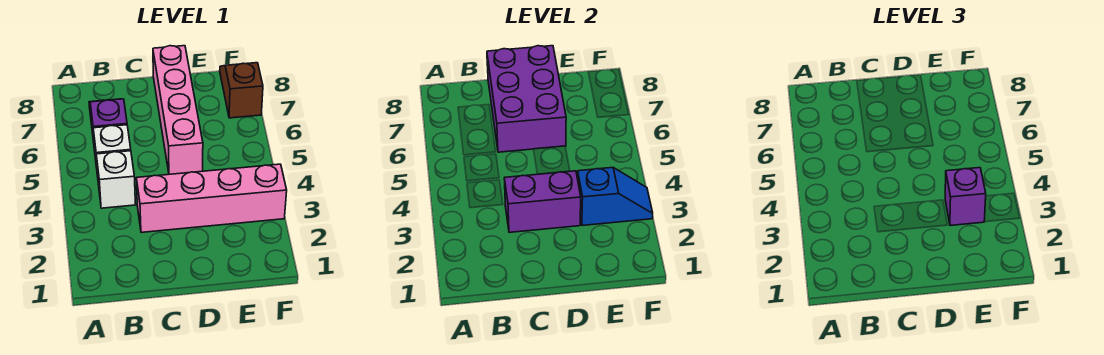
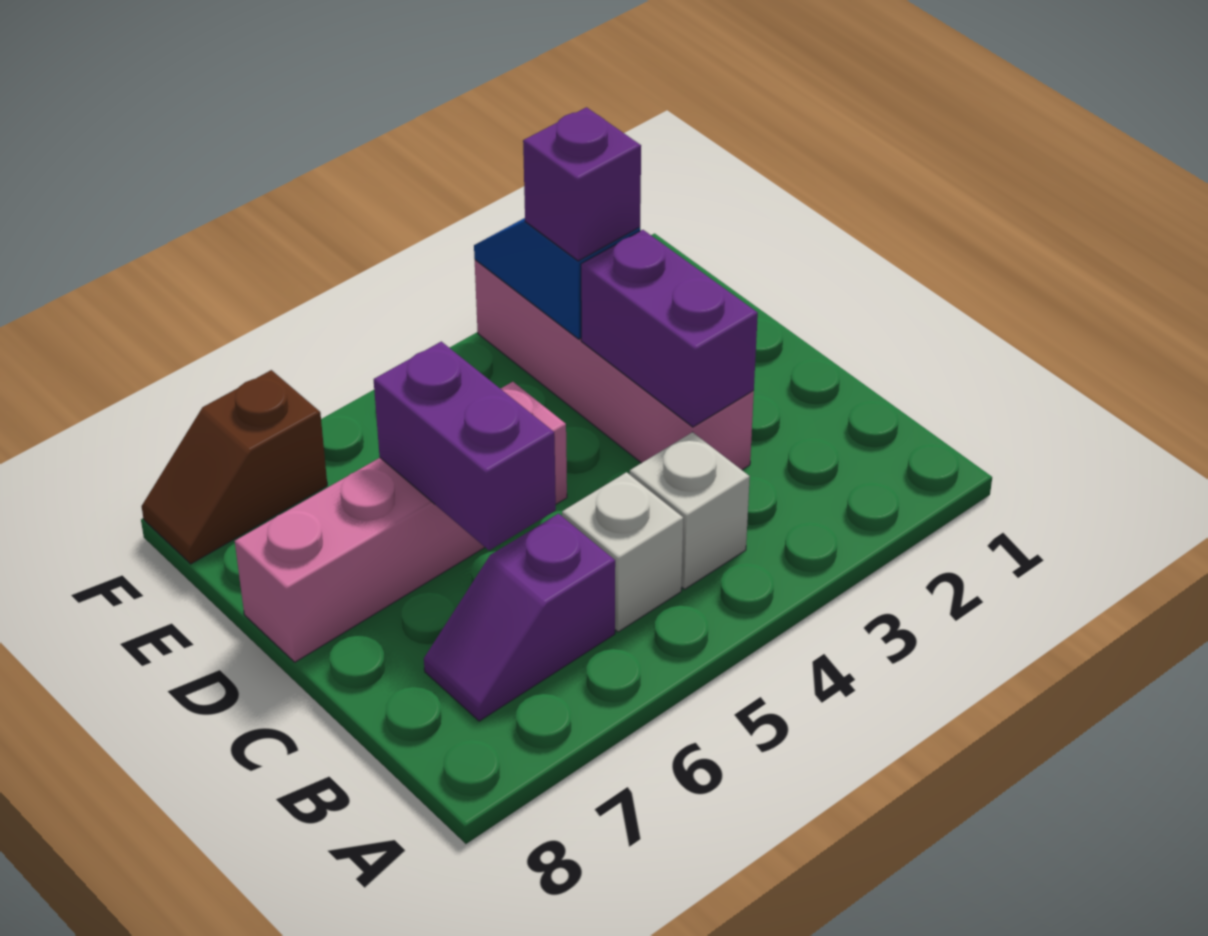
purple 2x3 brick [487,46,566,152] -> purple 1x2 brick [374,342,556,550]

